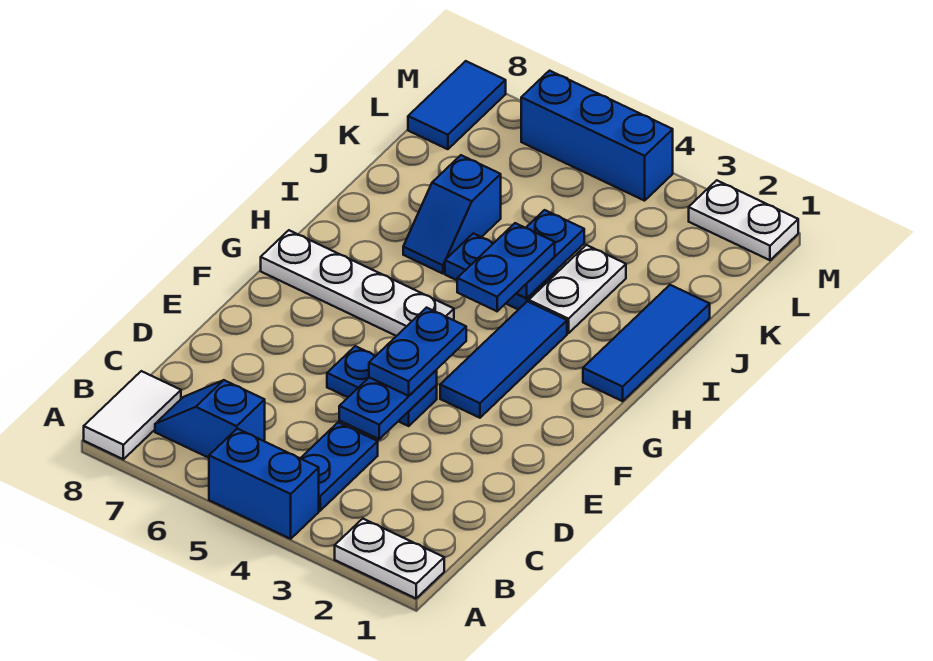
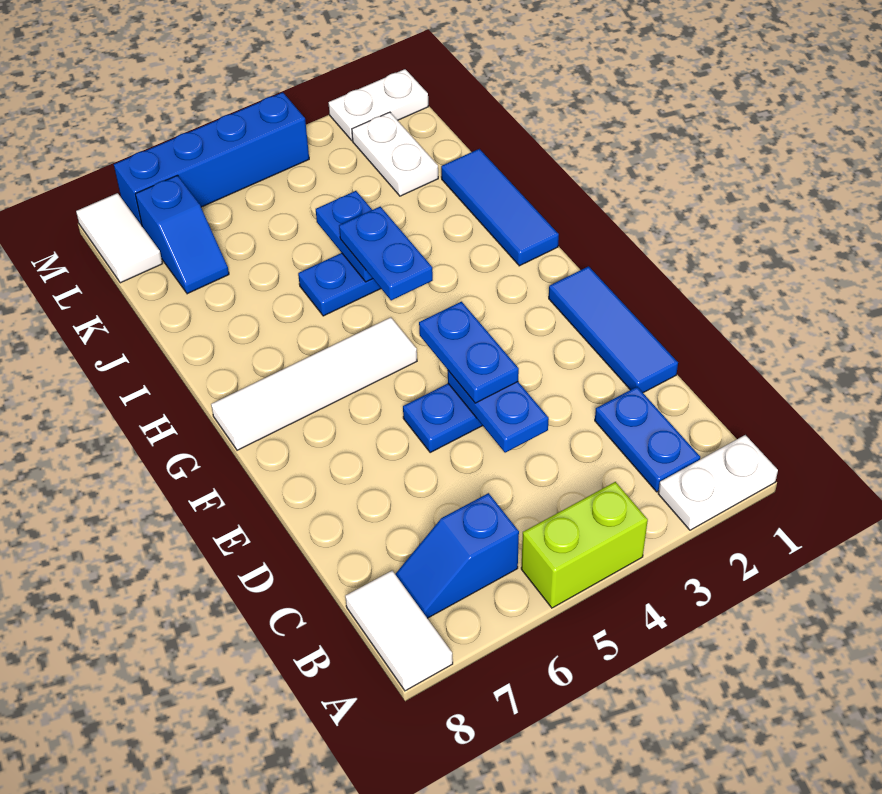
blue 1x2 brick [209,429,319,539] -> lime 1x2 brick [521,482,648,608]
blue 1x2 plate [300,423,378,511] -> blue 1x2 plate moved to [595,387,700,492]
blue 1x3 tile [440,301,567,418] -> blue 1x3 tile moved to [549,266,678,393]
white 1x4 plate [261,230,454,336] -> white 1x4 tile [211,317,417,450]
white 1x2 plate [529,245,626,333] -> white 1x2 plate moved to [352,112,438,196]
blue 1x2 slope [403,155,501,274] -> blue 1x2 slope moved to [135,175,229,294]
blue 1x2 tile [408,61,506,149] -> white 1x2 tile [76,193,162,283]
blue 1x3 brick [521,71,673,201] -> blue 1x4 brick [114,92,309,226]

